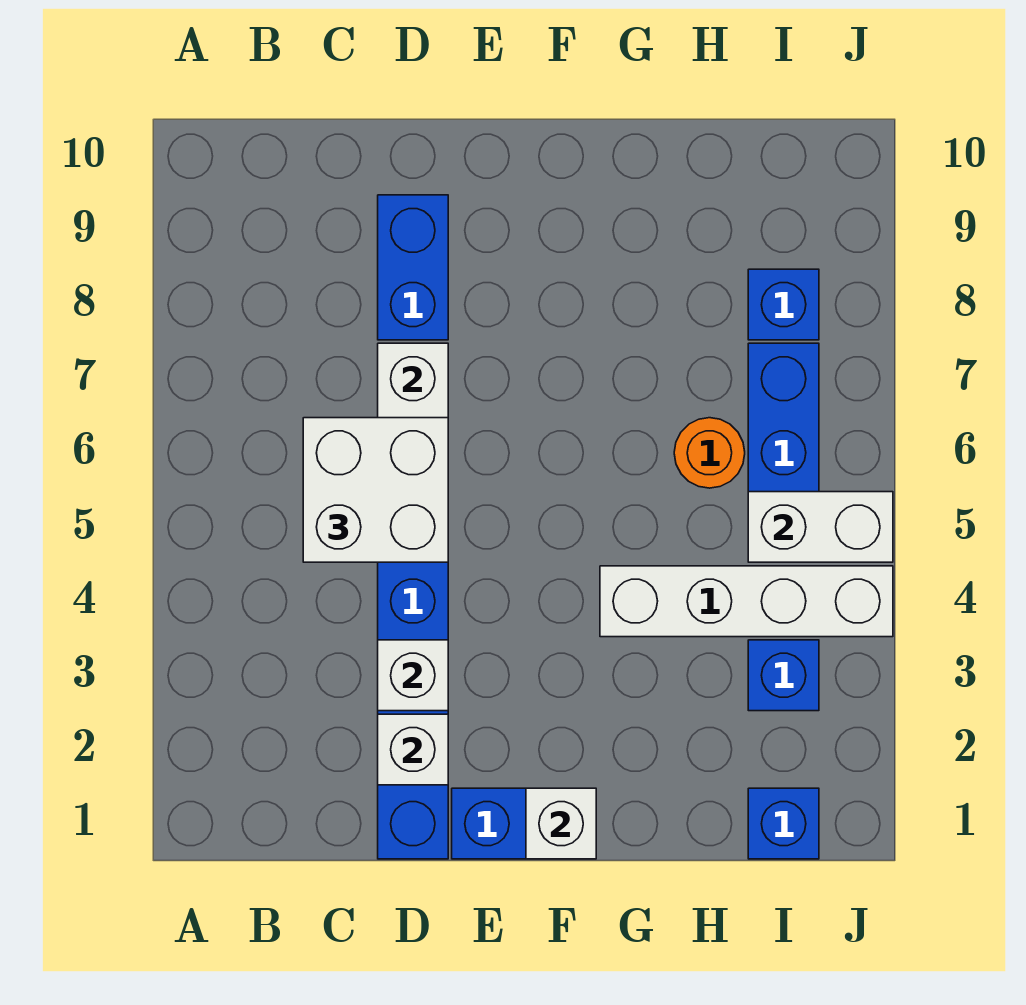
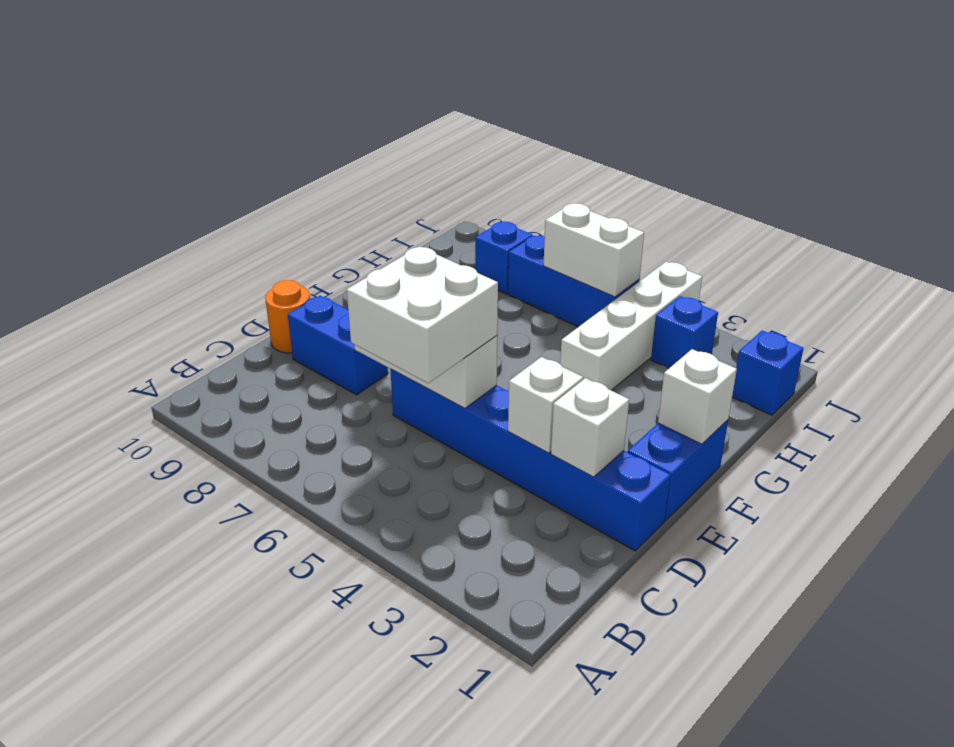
orange 1x1 round brick [674,418,745,488] -> orange 1x1 round brick moved to [265,280,310,353]
white 1x2 brick [748,492,893,562] -> white 1x2 brick turned to [543,203,644,297]

